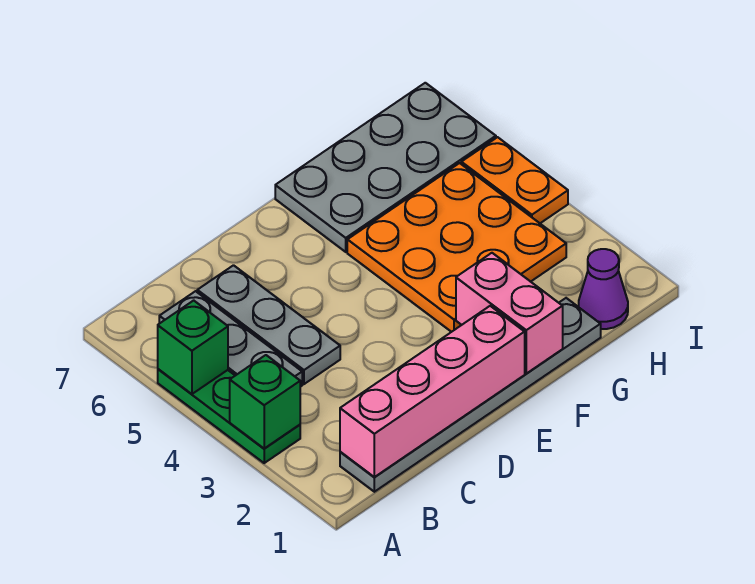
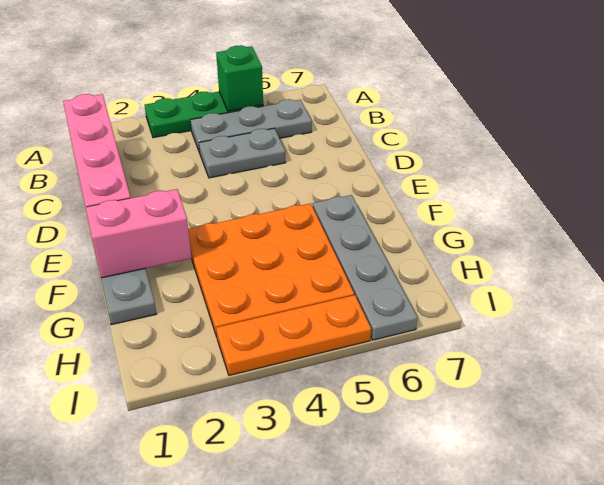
green 1x1 brick [230,355,300,449] -> none
grey 1x3 plate [197,265,340,384] -> grey 1x2 plate [199,128,286,178]
grey 2x4 plate [275,83,496,252] -> grey 1x4 plate [313,195,418,340]
purple 1x1 cone [578,249,628,329] -> none
orange 1x2 plate [461,137,568,223] -> orange 1x3 plate [216,295,371,375]

